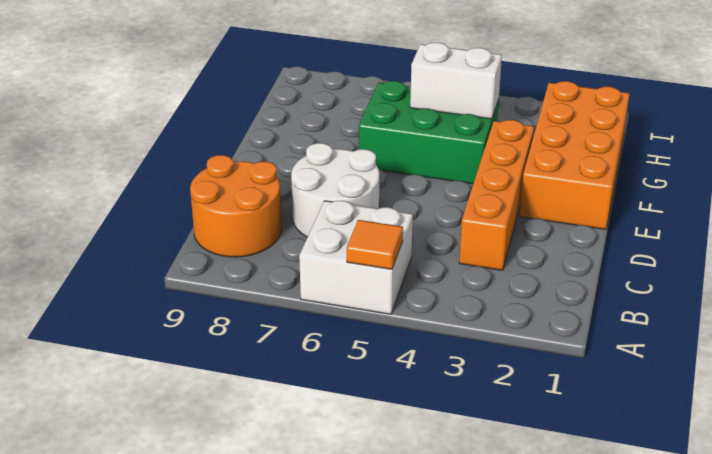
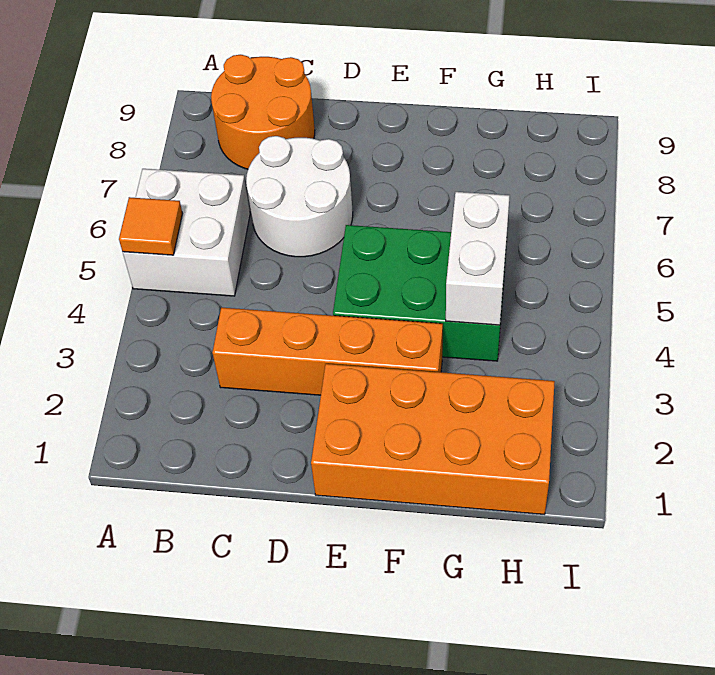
green 2x3 brick [359,81,499,184] -> green 2x3 brick turned to [333,225,506,361]

